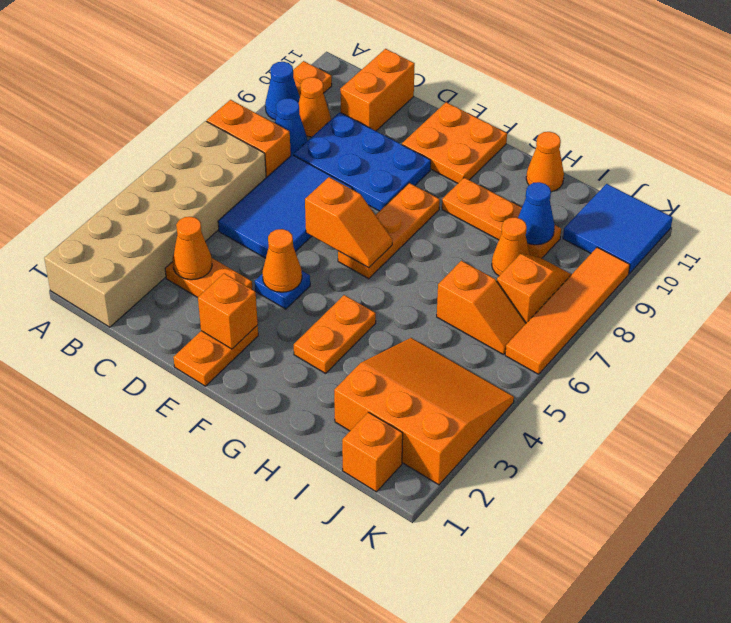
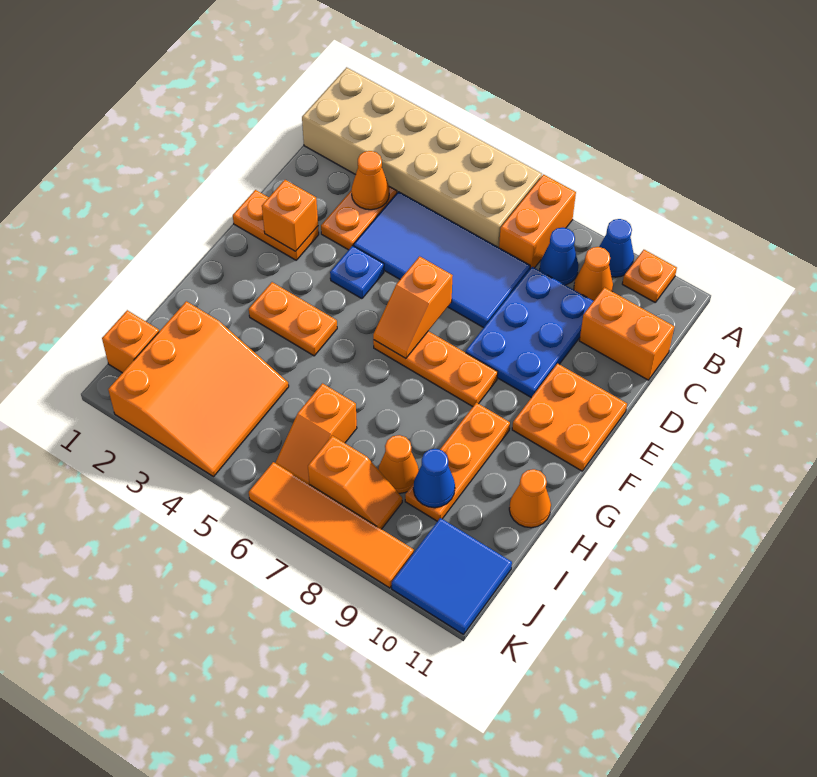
blue 2x3 tile [218,155,352,258] -> blue 2x4 tile [354,192,530,328]
orange 1x1 cone [262,229,302,292] -> none

